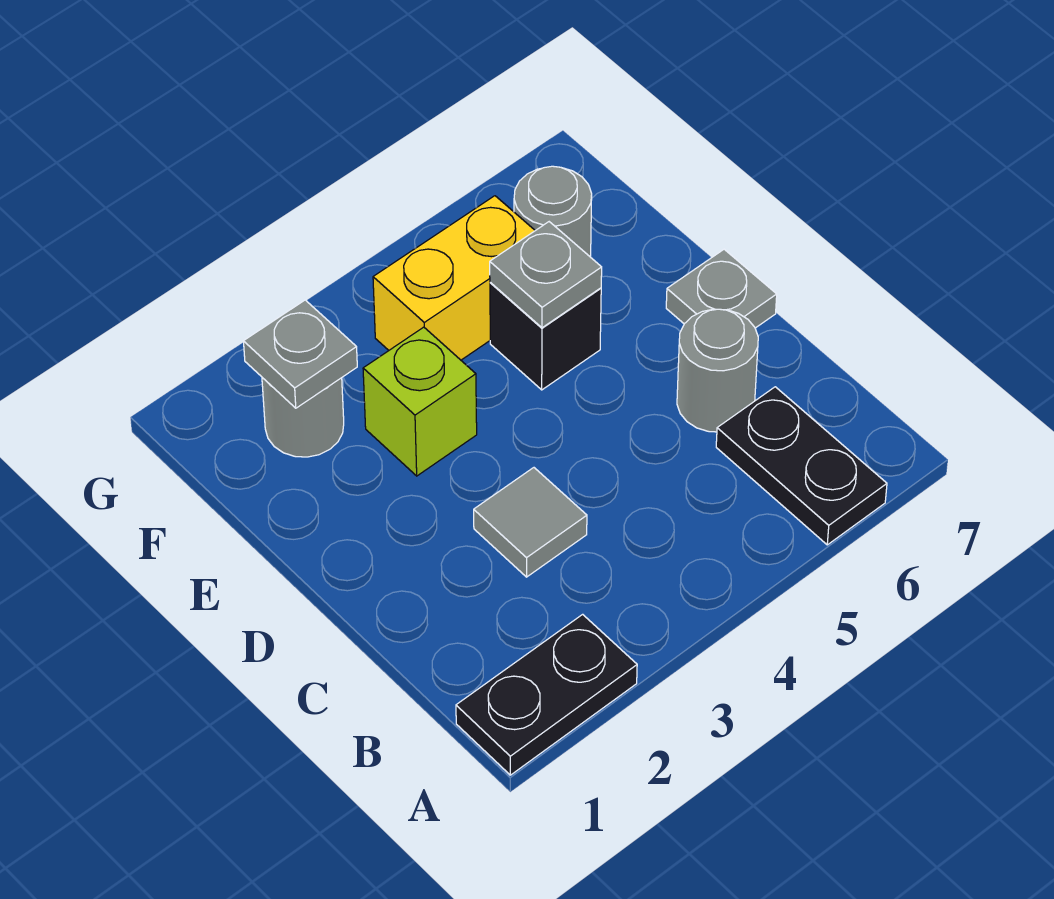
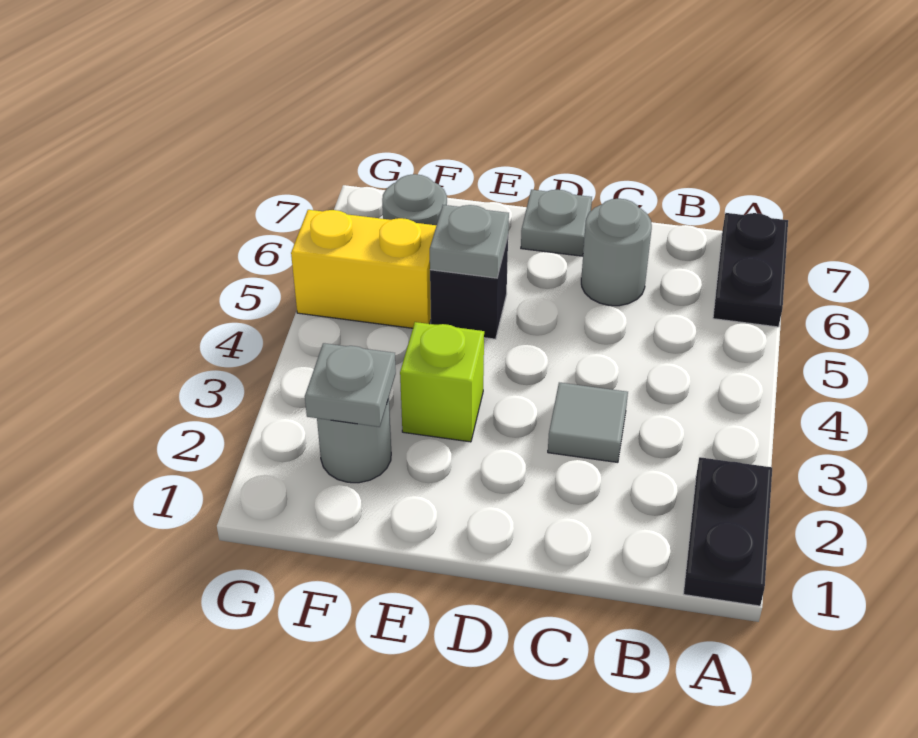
black 1x2 plate [716,387,887,545] -> black 1x2 plate turned to [713,213,788,327]
yellow 1x2 brick [373,196,535,360] -> yellow 1x2 brick turned to [291,210,436,328]

